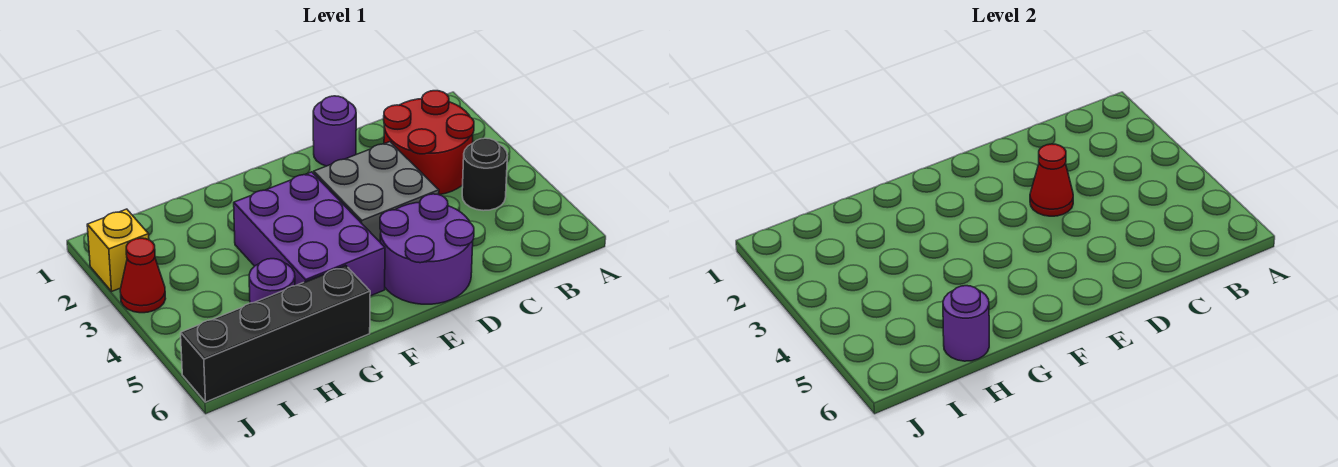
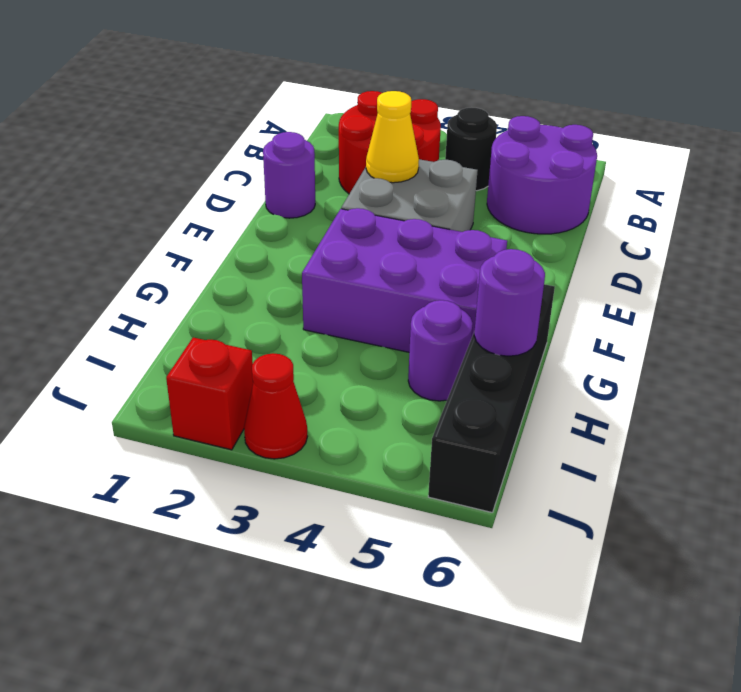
red 1x1 cone [1030,144,1073,216] -> yellow 1x1 cone [366,91,419,183]
purple 2x2 round brick [380,194,474,304] -> purple 2x2 round brick moved to [487,116,597,234]
yellow 1x1 brick [87,209,149,291] -> red 1x1 brick [166,338,253,450]

